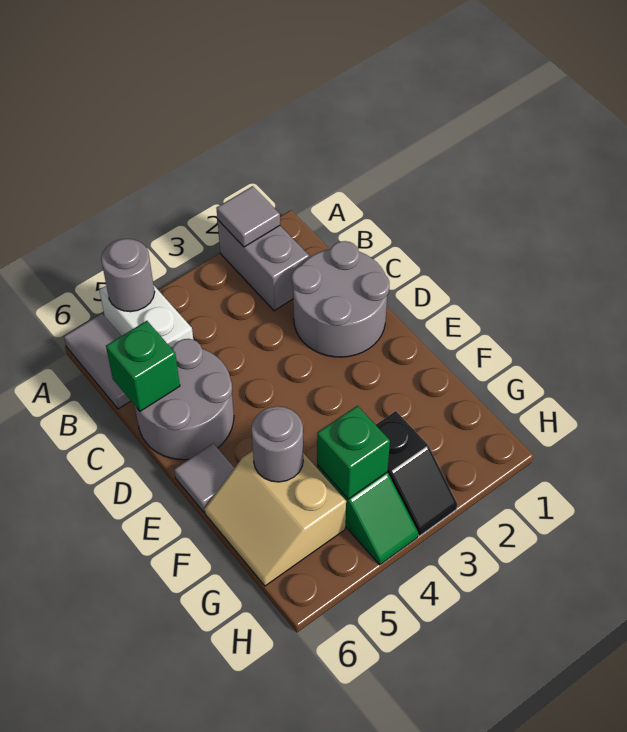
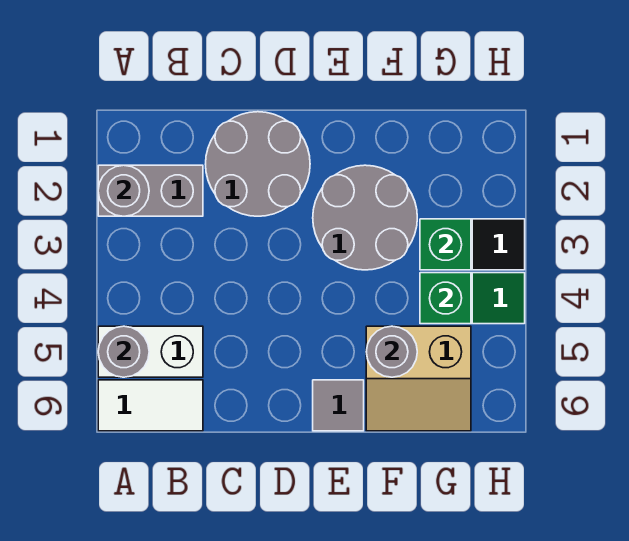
grey 1x1 tile [216,186,280,247] -> grey 1x1 round brick [98,165,149,216]
grey 1x2 tile [64,314,131,409] -> white 1x2 tile [98,380,203,431]
grey 2x2 round brick [135,339,234,460] -> grey 2x2 round brick moved to [313,165,417,270]
green 1x1 brick [106,321,180,411] -> green 1x1 brick moved to [420,219,471,270]

